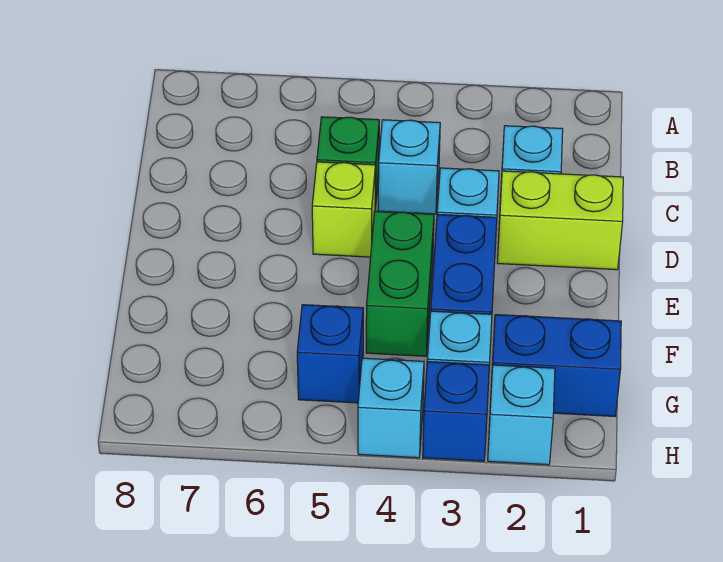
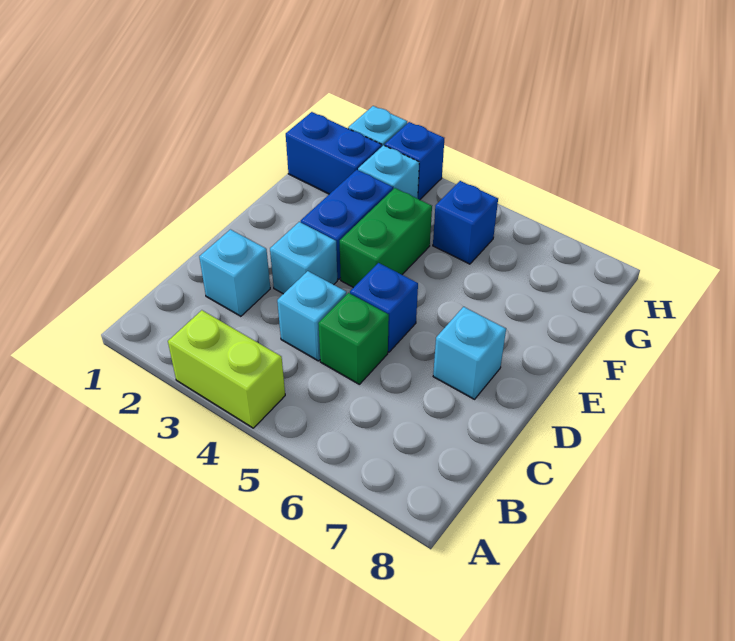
lime 1x2 brick [497,171,623,270] -> lime 1x2 brick moved to [168,310,285,428]
lime 1x1 brick [312,162,375,257] -> blue 1x1 brick [350,263,418,352]
cyan 1x1 brick [358,358,424,458] -> cyan 1x1 brick moved to [433,307,506,399]

